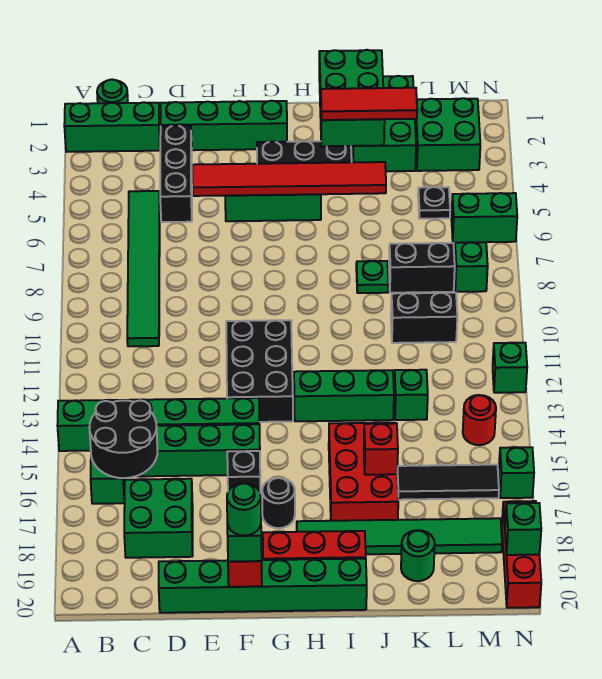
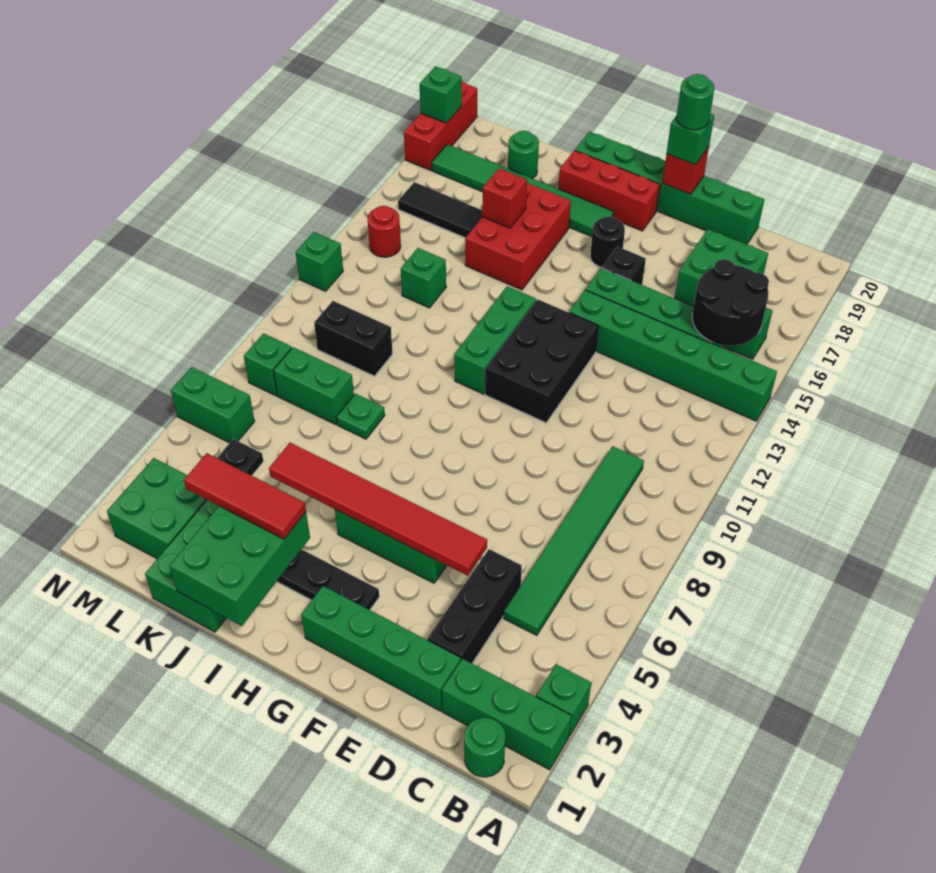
green 1x3 brick [294,370,394,421] -> green 1x3 brick turned to [454,286,536,394]
black 1x2 brick [389,243,455,293] -> green 1x2 brick [273,347,354,424]
green 1x1 brick [499,447,534,498] -> green 1x1 brick moved to [537,664,591,736]

